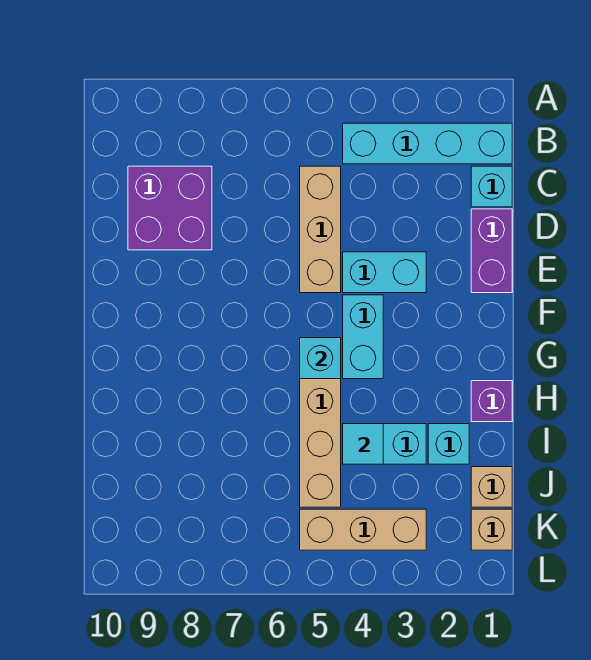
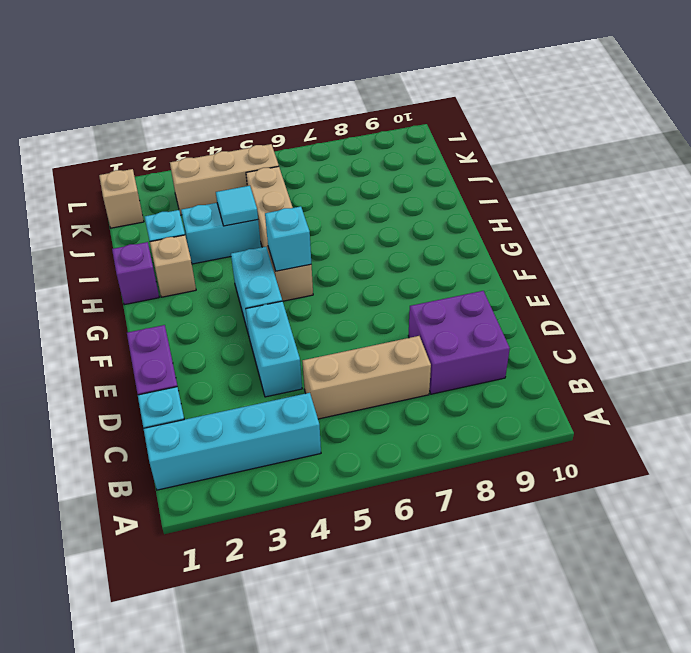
tan 1x3 brick [300,166,341,293] -> tan 1x3 brick turned to [303,336,431,419]
cyan 1x2 brick [343,252,426,293] -> cyan 1x2 brick turned to [246,301,302,397]
tan 1x1 brick [471,467,512,507] -> tan 1x1 brick moved to [150,235,196,297]

